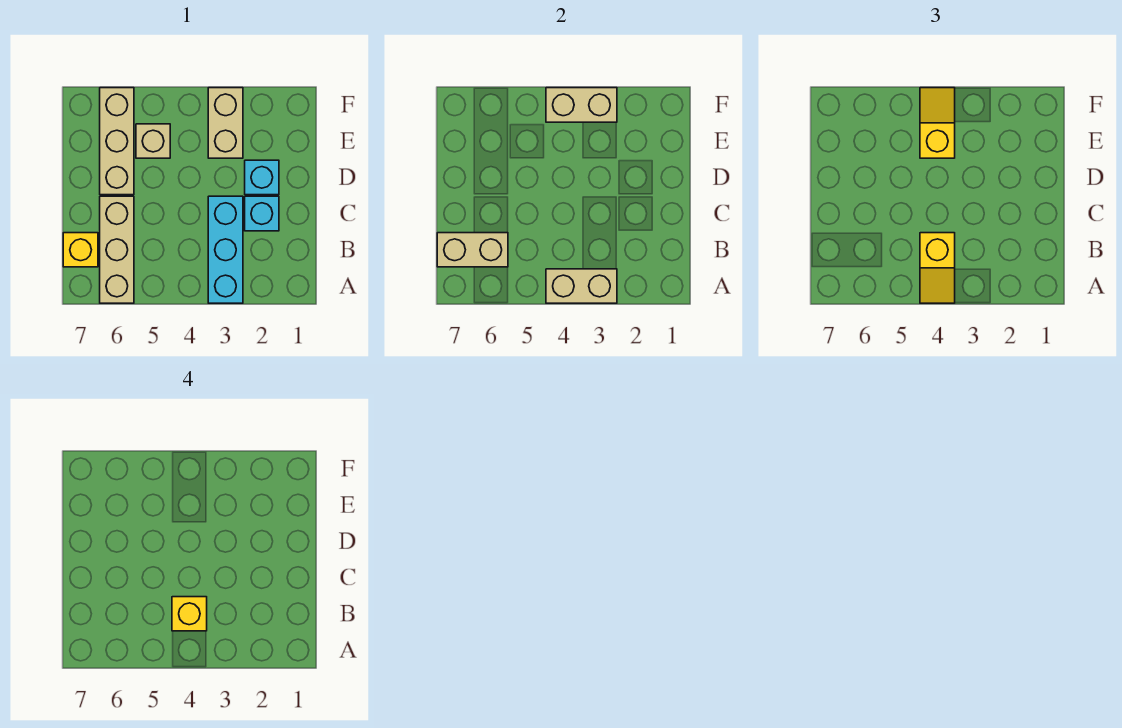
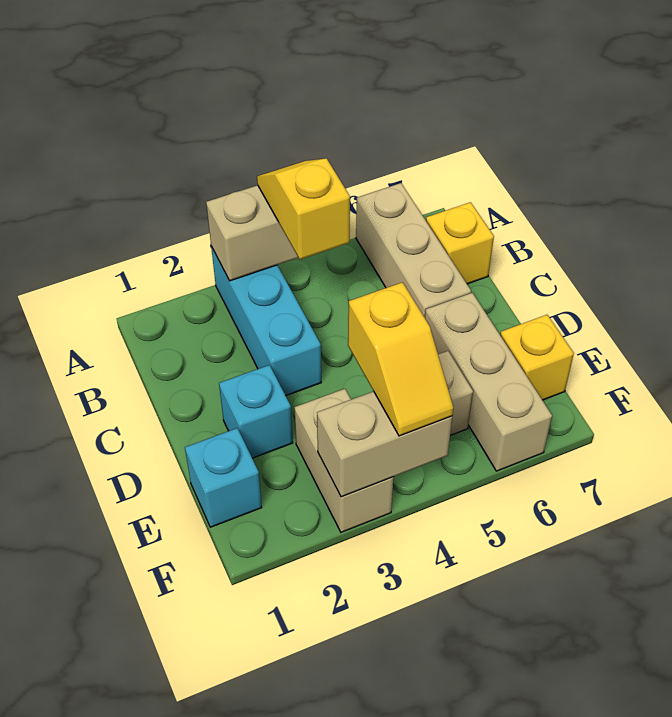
yellow 1x1 brick [172,597,207,631] -> yellow 1x1 brick moved to [500,315,574,400]
tan 1x2 brick [437,233,508,267] -> none
cyan 1x1 brick [245,196,279,231] -> cyan 1x1 brick moved to [185,428,262,527]

